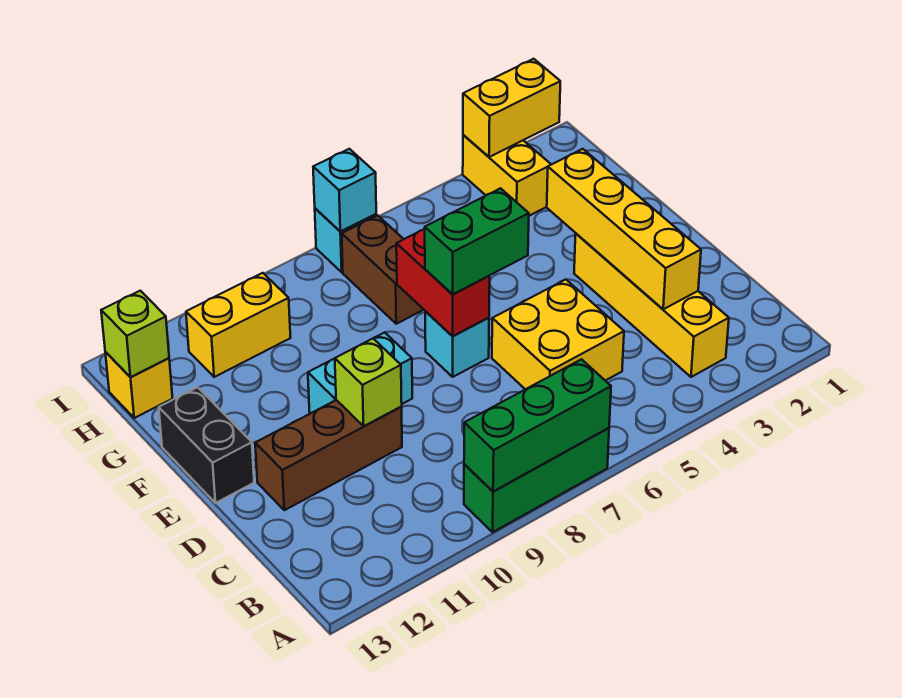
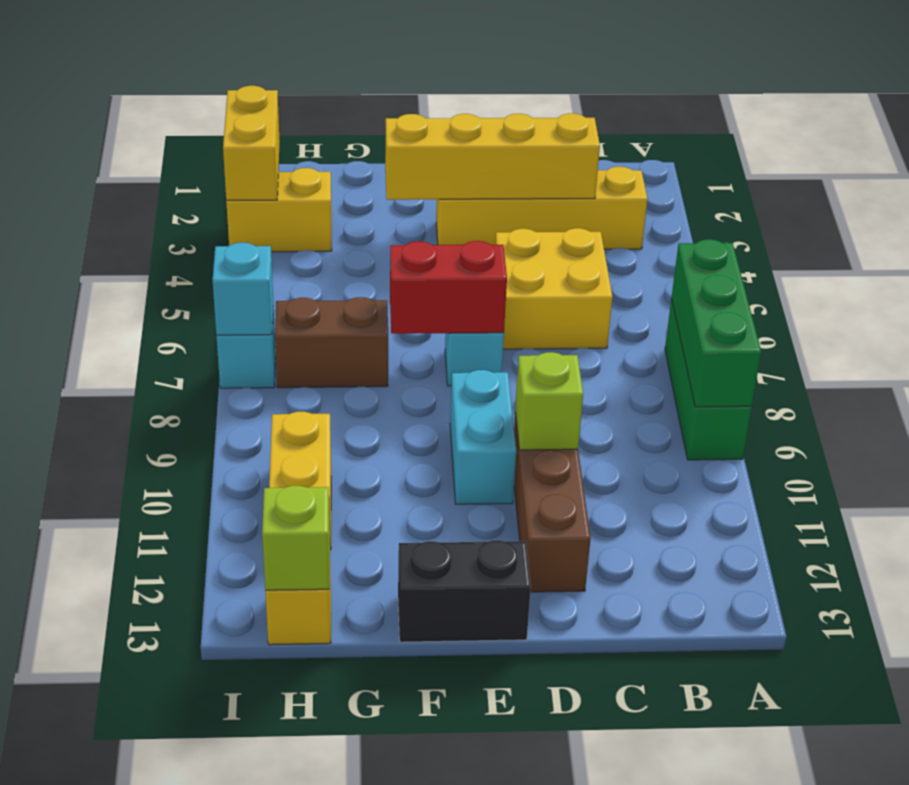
green 1x2 brick [425,188,529,294] -> none

